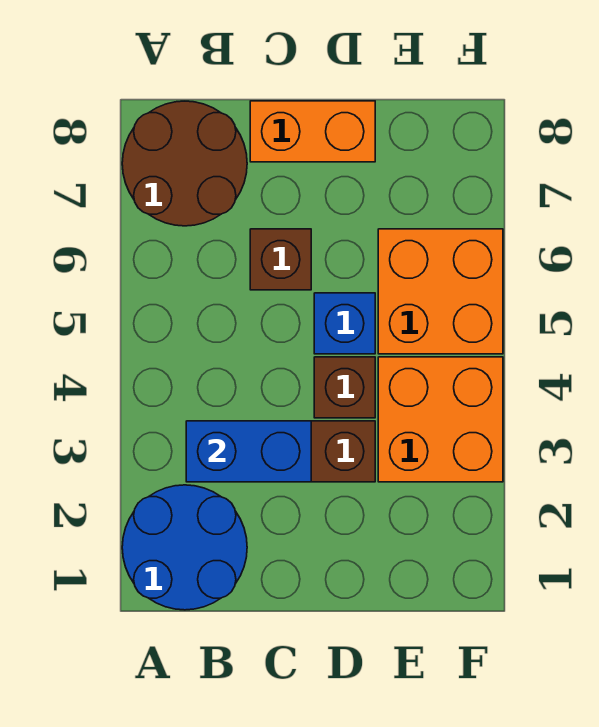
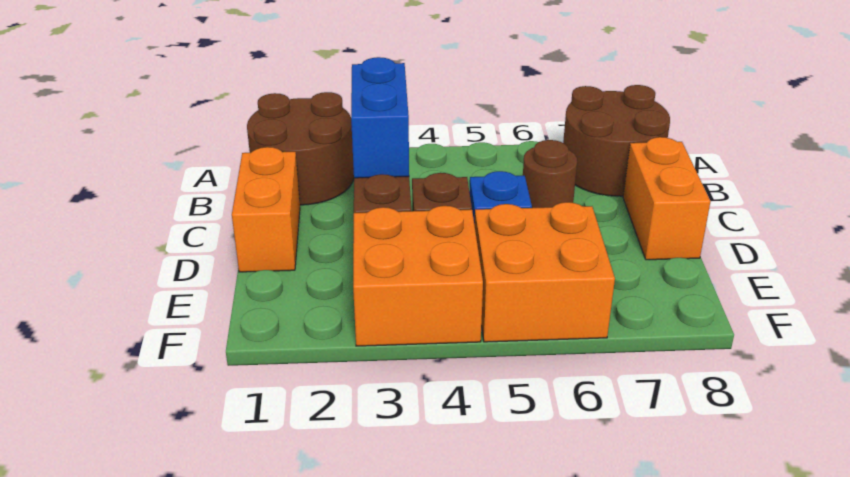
blue 2x2 round brick [122,485,247,610] -> brown 2x2 round brick [247,92,354,205]
none -> orange 1x2 brick [232,147,300,272]
brown 1x1 brick [250,229,311,290] -> brown 1x1 round brick [523,140,577,208]

